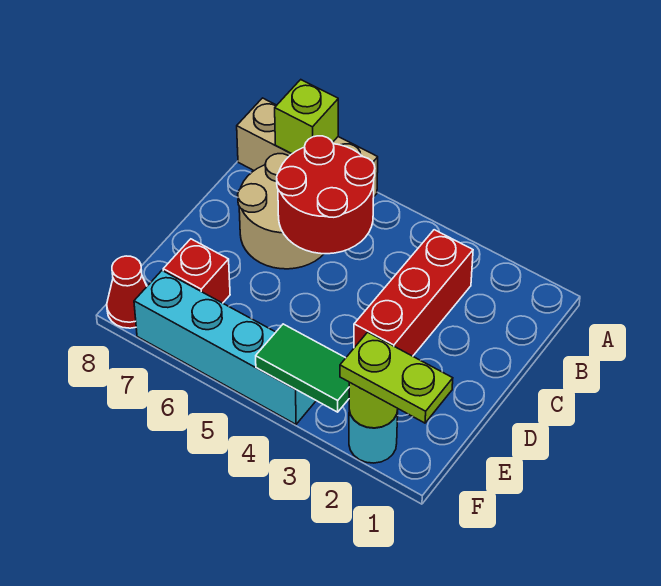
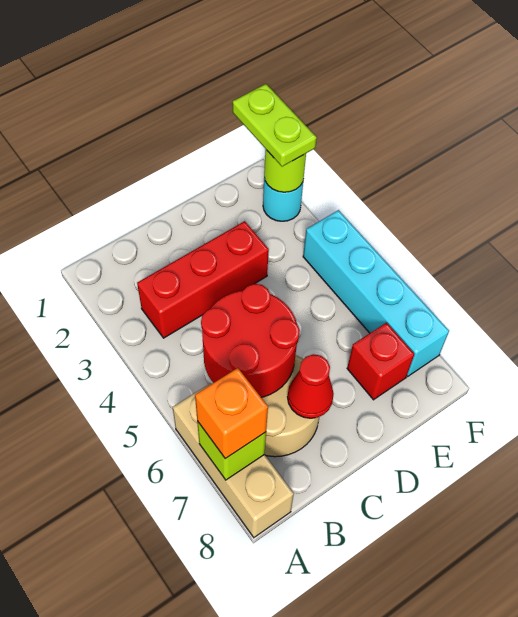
none -> orange 1x1 brick [195,368,268,459]
green 1x2 tile [256,324,349,412] -> none
red 1x1 cone [107,256,147,328] -> red 1x1 cone moved to [288,354,334,418]

